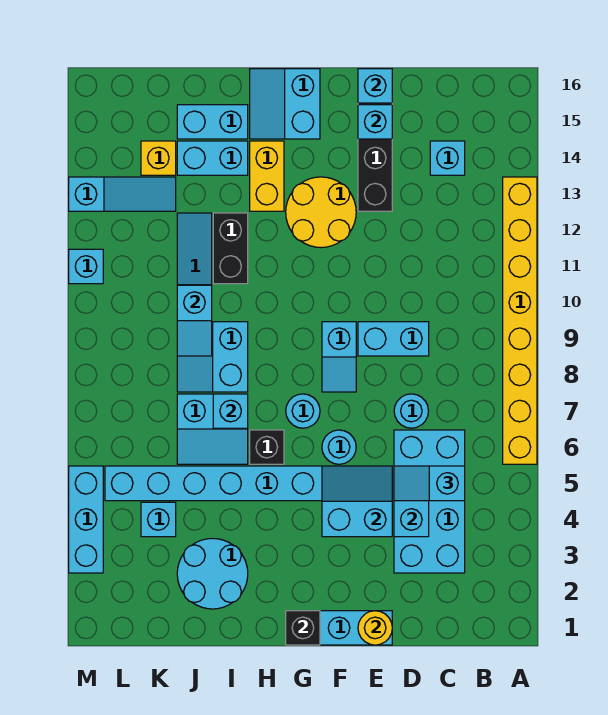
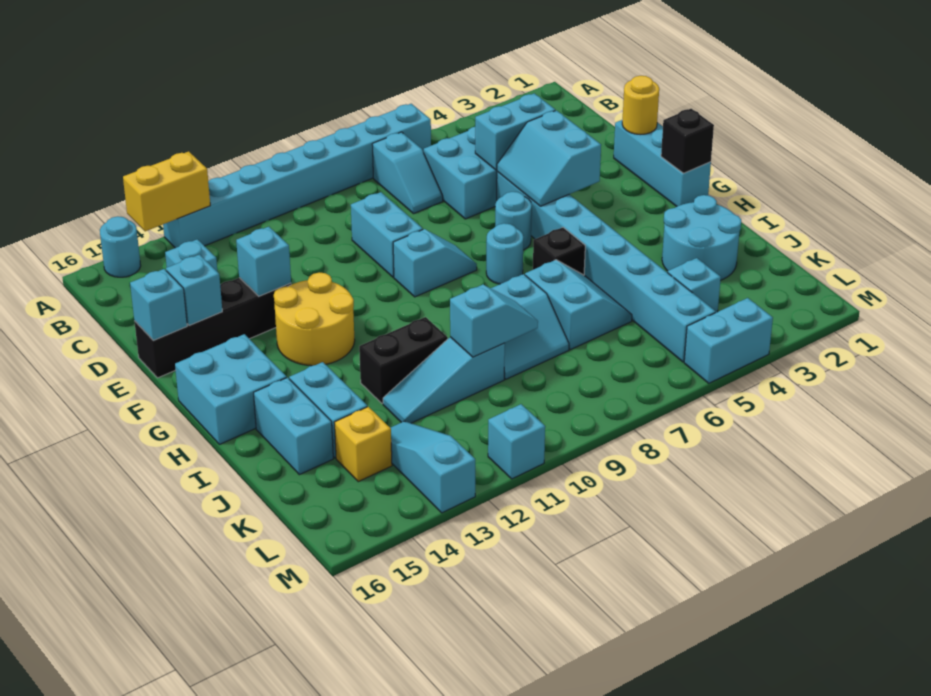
yellow 1x8 brick [503,177,537,464] -> cyan 1x8 brick [163,104,431,248]
cyan 1x2 slope [394,466,465,501] -> cyan 1x2 slope moved to [372,132,443,214]
cyan 1x1 round brick [394,394,428,428] -> cyan 1x1 round brick moved to [100,216,141,277]
cyan 2x2 slope [250,69,320,139] -> cyan 2x2 brick [175,334,287,444]
yellow 1x2 brick [250,141,284,211] -> yellow 1x2 brick moved to [123,151,210,231]
cyan 1x1 brick [213,394,248,428] -> cyan 1x1 brick moved to [236,227,291,296]
cyan 1x3 brick [69,466,103,573] -> cyan 1x2 brick [684,298,773,383]

